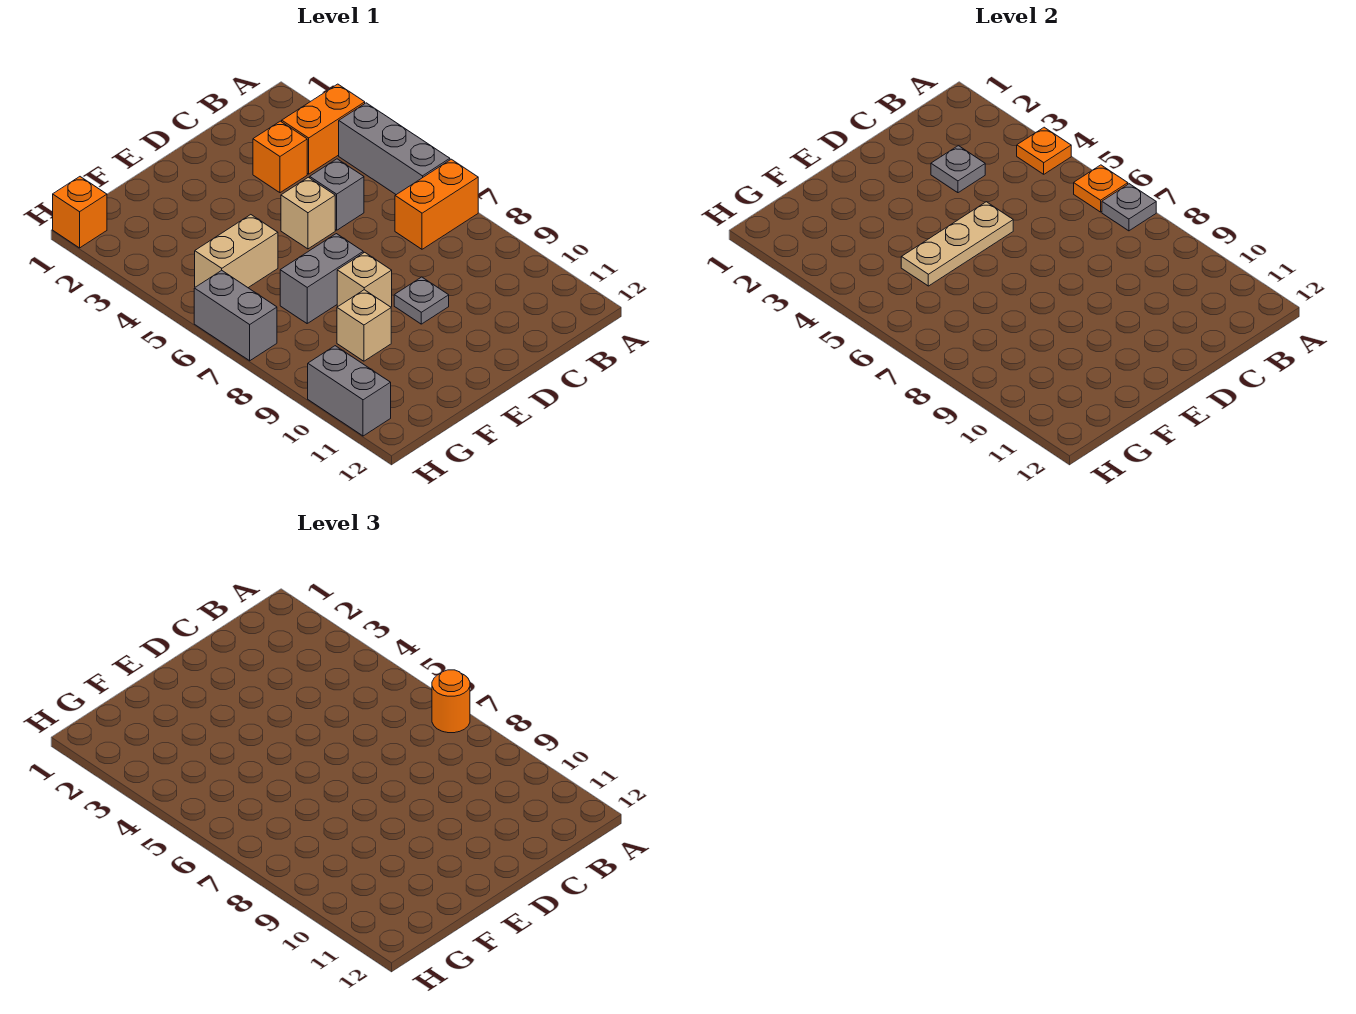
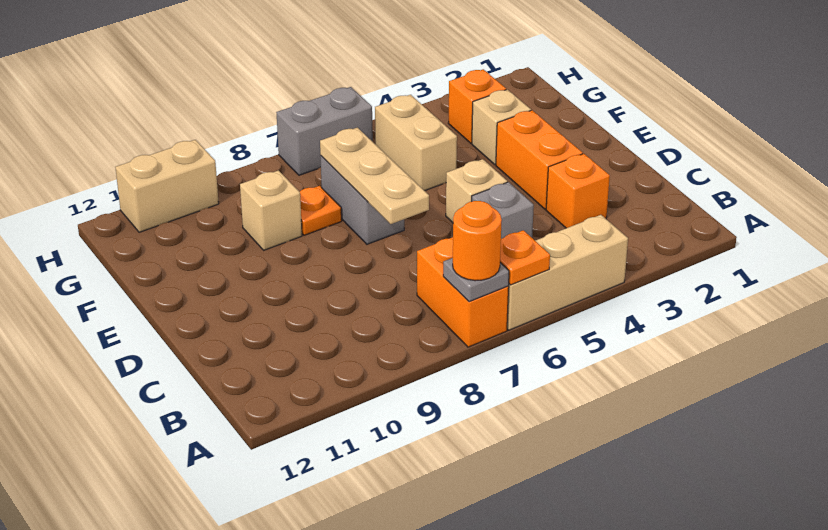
orange 1x2 brick [282,84,365,174] -> orange 1x2 brick moved to [496,110,583,209]
grey 1x3 brick [339,103,450,195] -> tan 1x3 brick [507,215,628,330]
orange 1x1 plate [1017,127,1071,174] -> orange 1x1 plate moved to [300,186,342,235]
grey 1x1 plate [931,146,985,193] -> none
tan 1x3 plate [901,202,1013,286] -> tan 1x3 plate moved to [320,128,429,224]
grey 1x1 plate [394,277,449,324] -> none
tan 1x1 brick [337,252,392,307] -> tan 1x1 brick moved to [472,90,531,164]
orange 1x1 brick [53,177,107,248] -> orange 1x1 brick moved to [448,69,506,143]
grey 1x2 brick [308,346,391,436] -> tan 1x2 brick [115,140,219,232]

